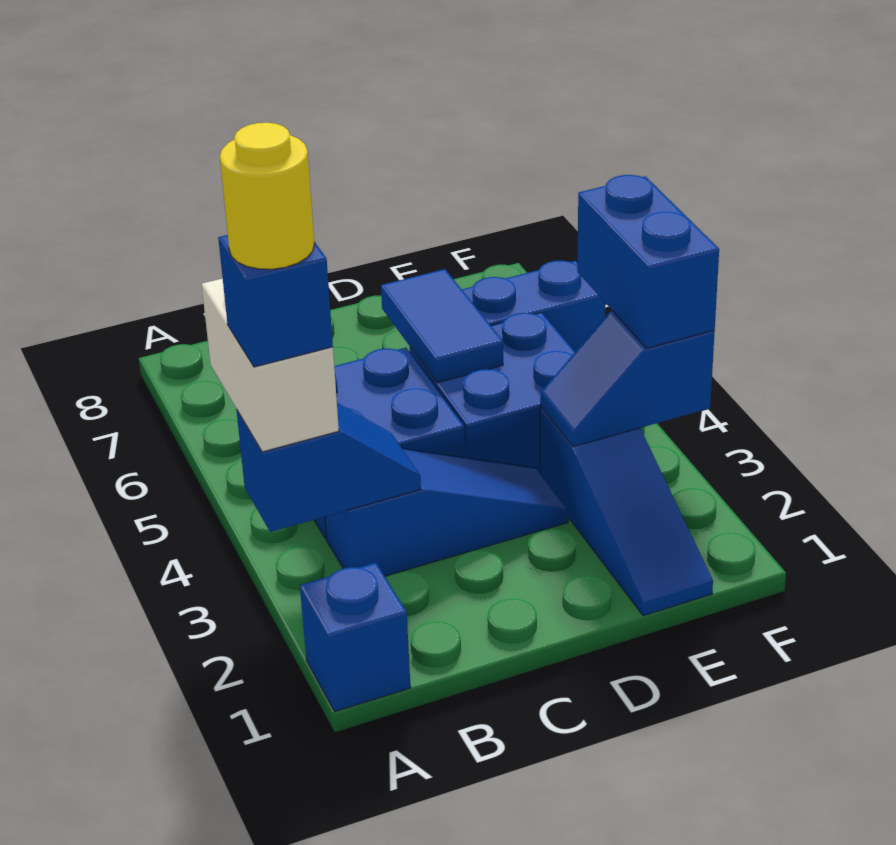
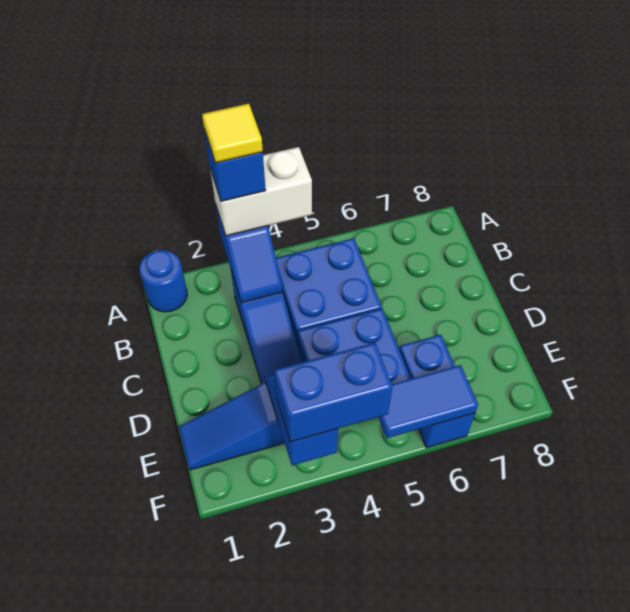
blue 1x1 brick [300,563,411,712] -> blue 1x1 round brick [139,250,187,312]
yellow 1x1 round brick [220,123,314,269] -> yellow 1x1 tile [202,104,263,163]
blue 1x2 tile [381,269,503,383] -> blue 1x2 tile moved to [378,365,478,438]

